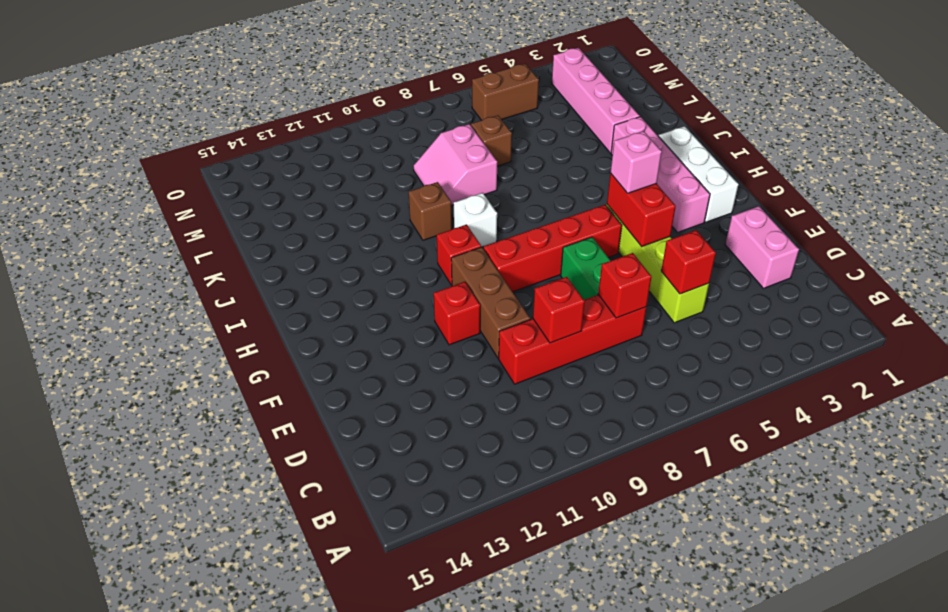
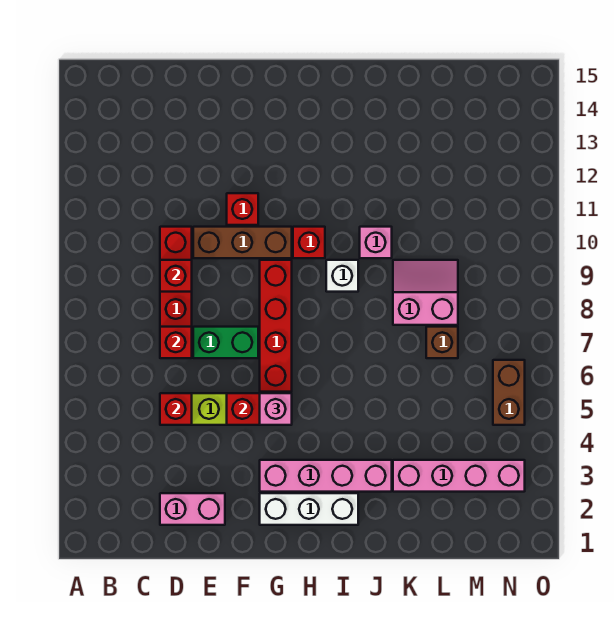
brown 1x1 brick [409,182,452,240] -> pink 1x1 brick [360,227,392,258]

